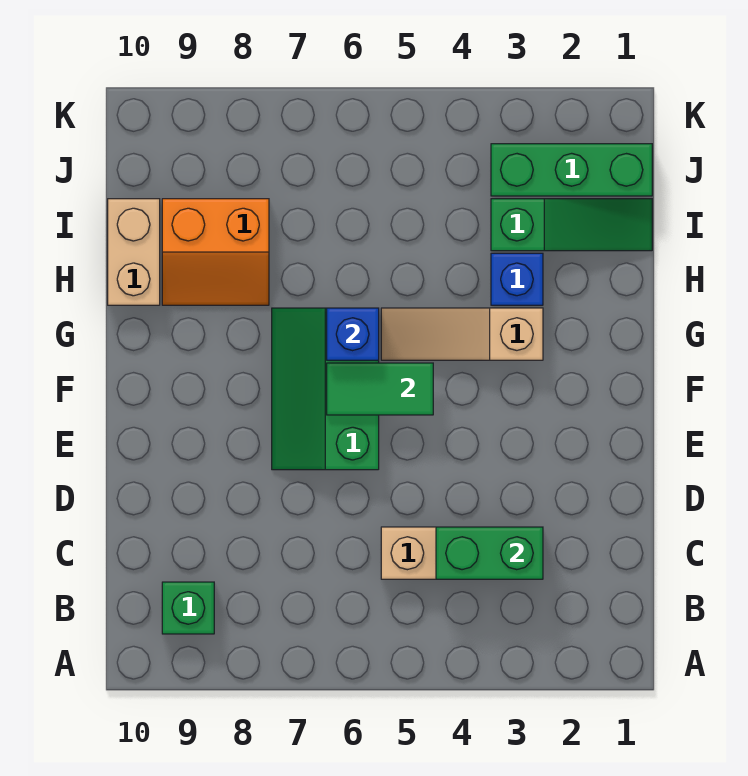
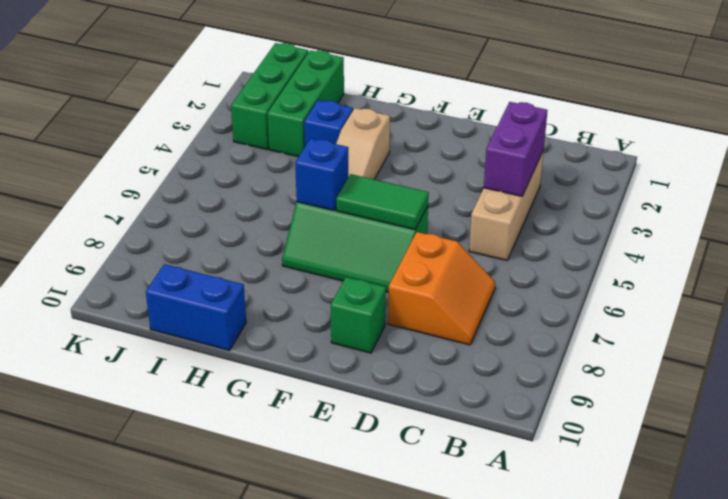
green 1x1 brick [162,582,214,634] -> green 1x1 brick moved to [331,277,386,353]
green 1x2 brick [436,527,543,579] -> purple 1x2 brick [484,102,547,196]
green 1x2 tile [327,363,433,415] -> green 1x2 tile turned to [336,174,429,229]
orange 2x2 slope [162,199,269,305] -> orange 2x2 slope moved to [388,232,495,345]
tan 1x2 brick [108,199,160,305] -> blue 1x2 brick [146,264,246,350]
green 1x3 slope [491,199,652,251] -> green 1x3 brick [267,50,344,157]

